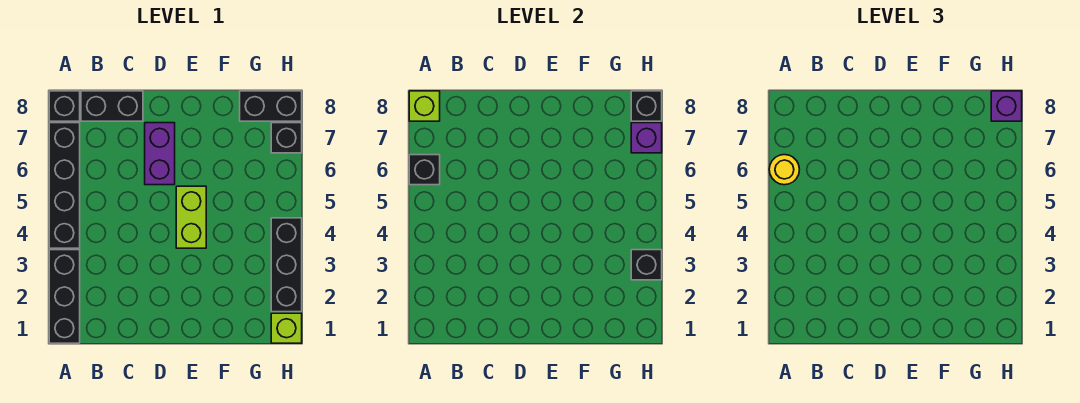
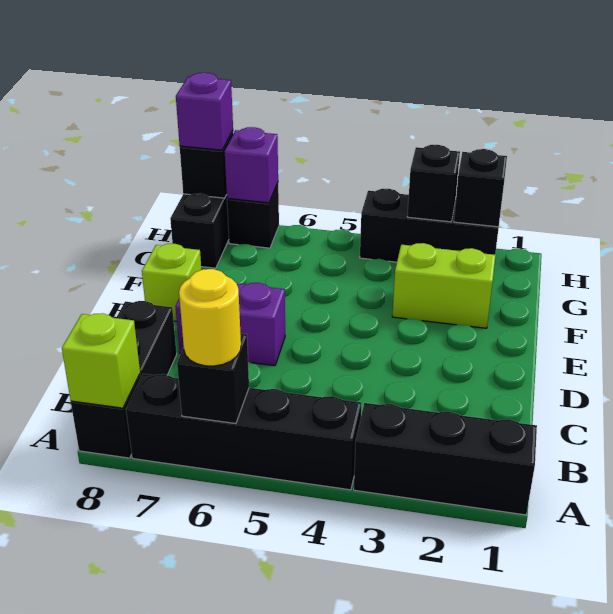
lime 1x2 brick [176,186,206,248] -> lime 1x2 brick moved to [392,243,496,328]
lime 1x1 brick [271,313,302,343] -> lime 1x1 brick moved to [142,244,201,321]
none -> black 1x1 brick [454,149,507,227]

